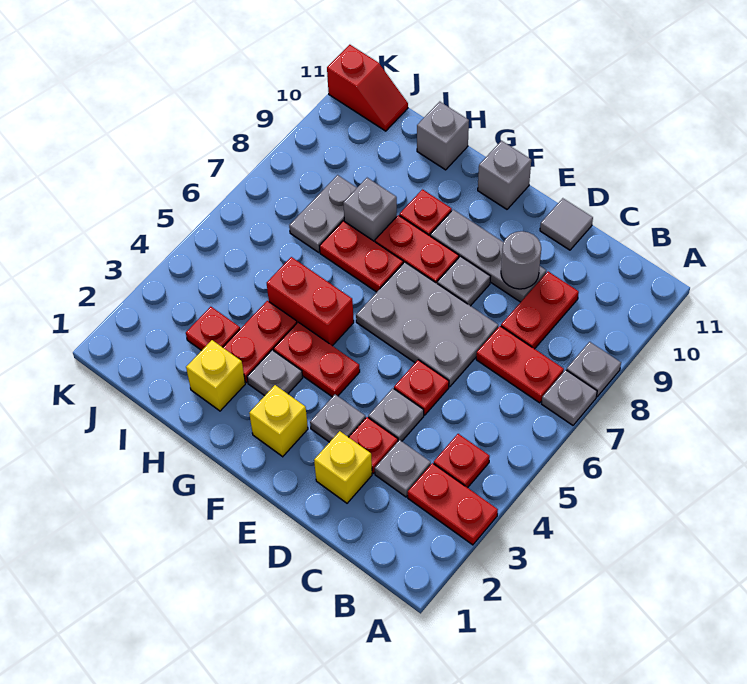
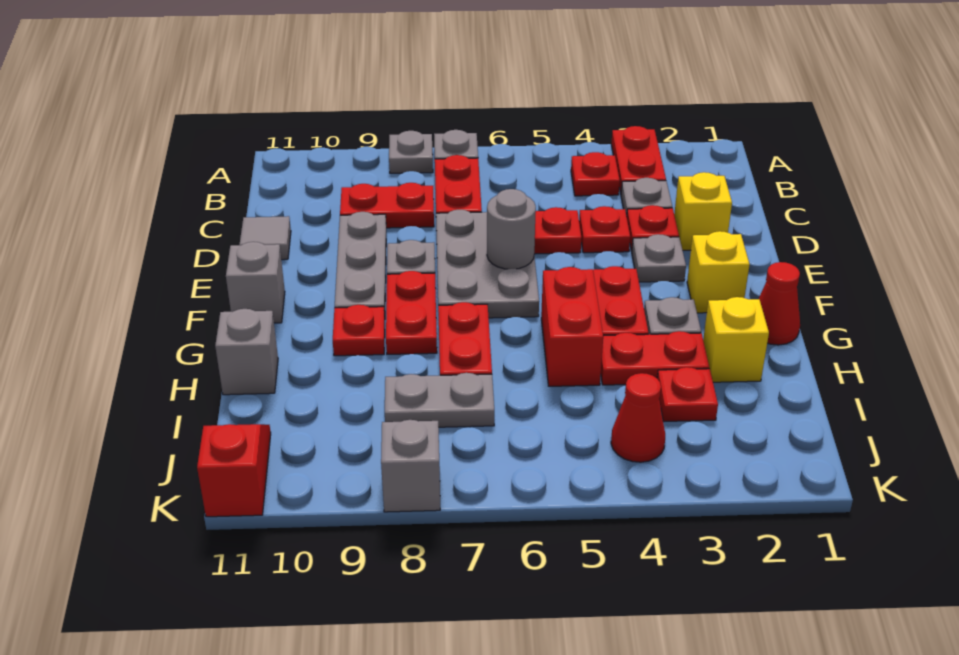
grey 1x1 plate [368,388,424,441] -> red 1x1 plate [579,206,630,253]
grey 1x1 round brick [501,231,541,289] -> grey 1x1 round brick moved to [487,189,536,269]
none -> red 1x1 cone [759,262,800,345]
grey 1x1 brick [343,178,397,242] -> grey 1x1 brick moved to [381,420,440,512]
none -> red 1x1 cone [611,373,665,462]

